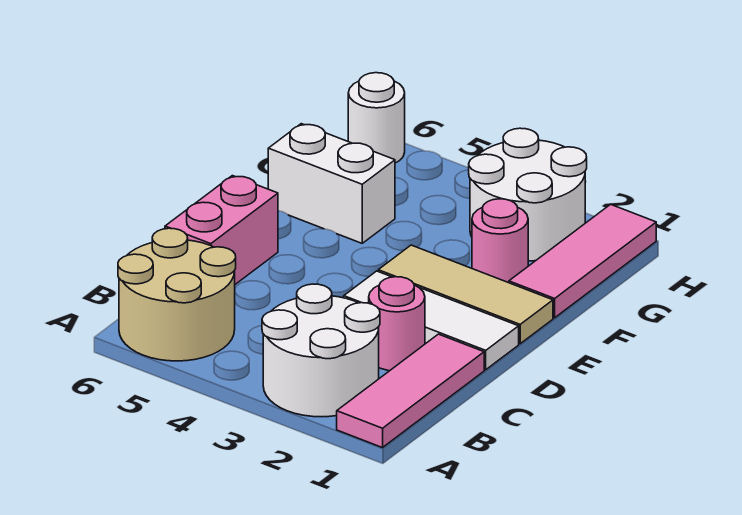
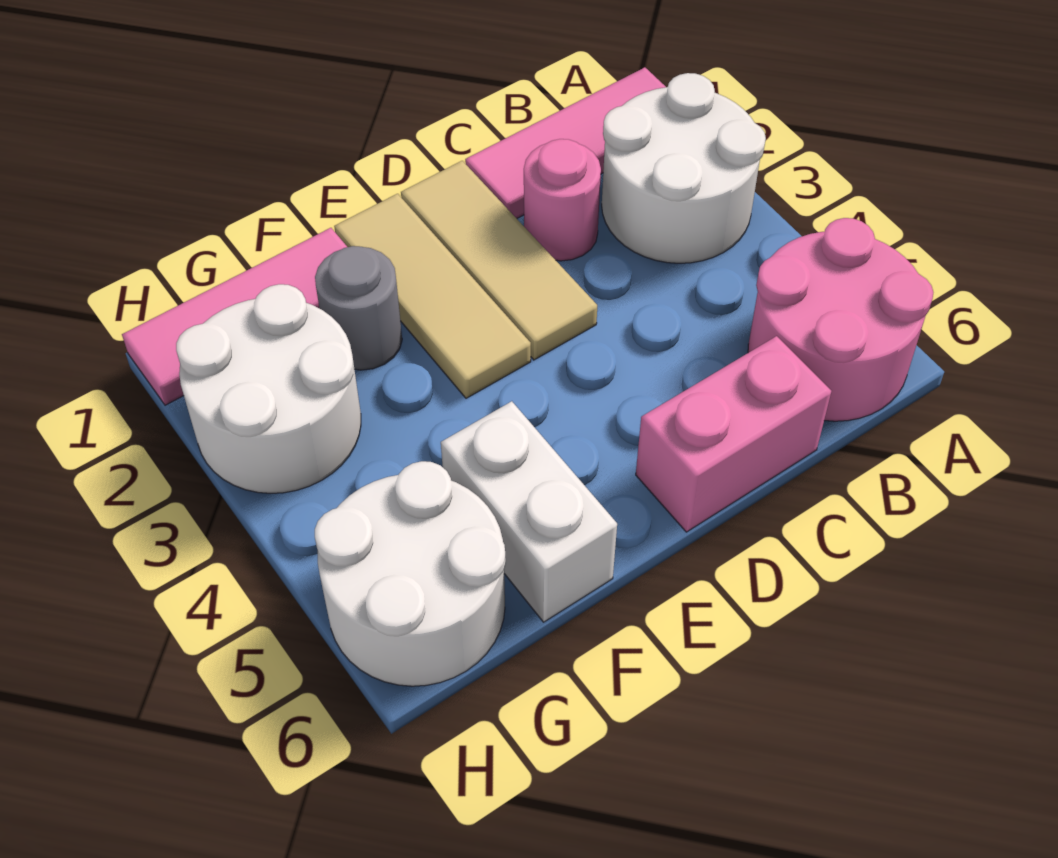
tan 2x2 round brick [118,228,236,361] -> pink 2x2 round brick [748,218,933,421]
white 1x3 tile [344,271,519,370] -> tan 1x3 tile [401,161,597,360]
pink 1x1 round brick [472,199,528,283] -> grey 1x1 round brick [315,246,402,370]
white 1x1 round brick [348,73,405,163] -> white 2x2 round brick [315,461,506,686]

